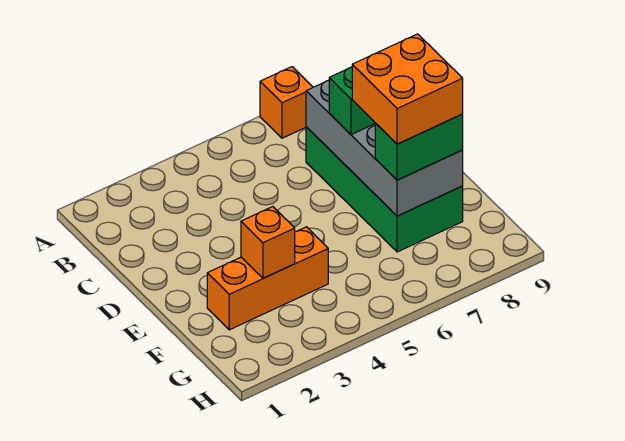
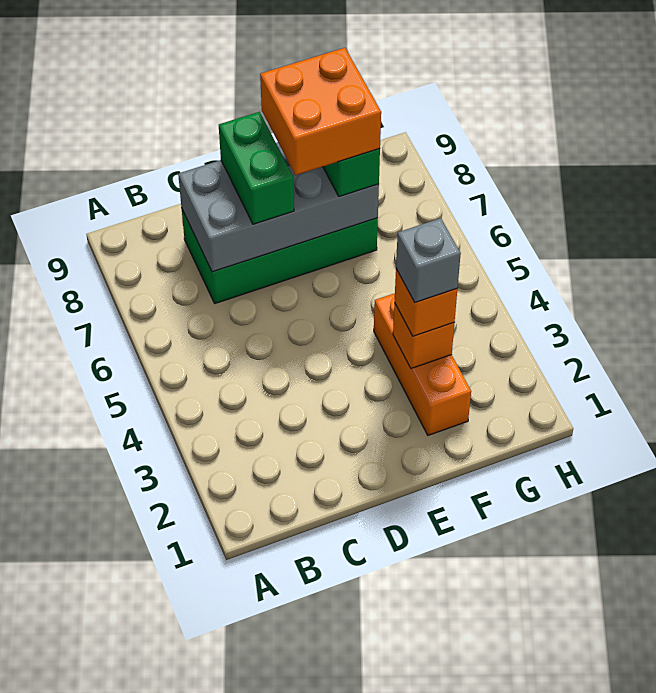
orange 1x1 brick [260,67,313,138] -> orange 1x1 brick moved to [394,269,457,336]
none -> grey 1x1 brick [396,218,461,303]

